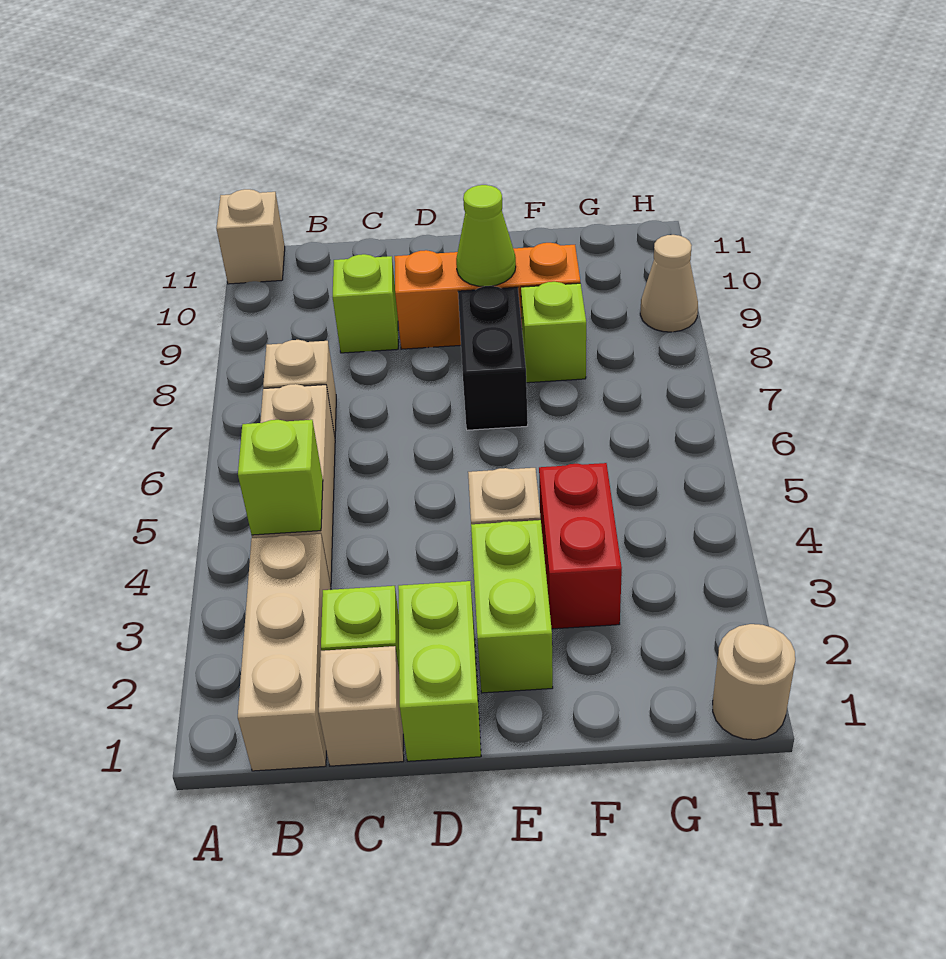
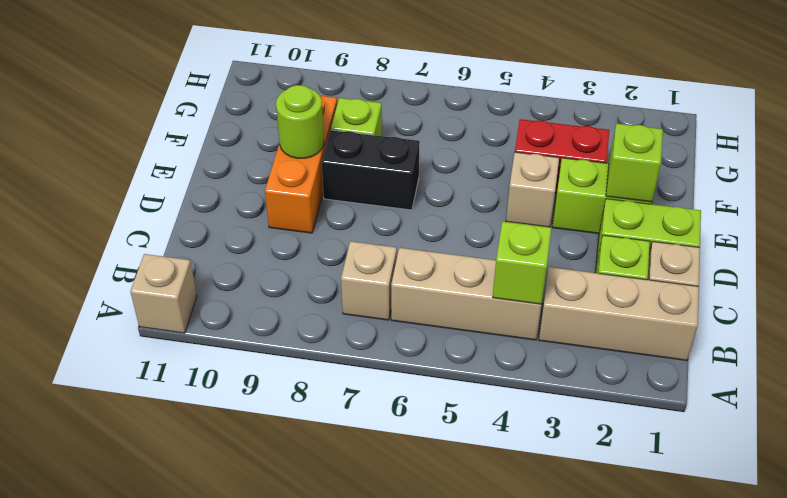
lime 1x1 brick [332,254,398,353] -> lime 1x1 brick moved to [606,124,663,202]
lime 1x1 cone [456,185,516,286] -> lime 1x1 round brick [276,85,324,158]
tan 1x1 round brick [713,624,795,740] -> none
tan 1x1 cone [640,235,698,332] -> none

